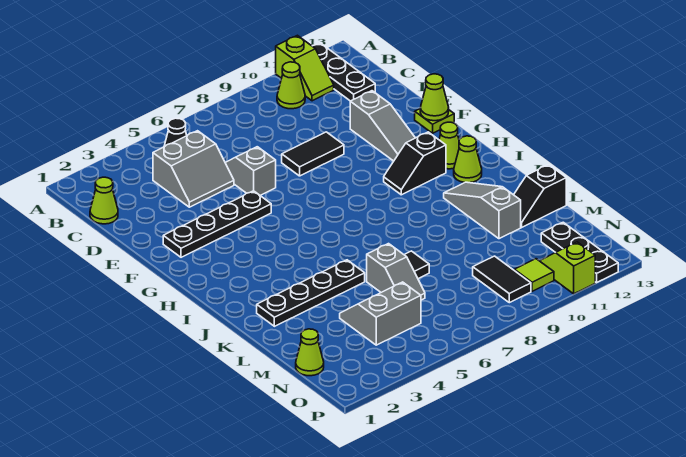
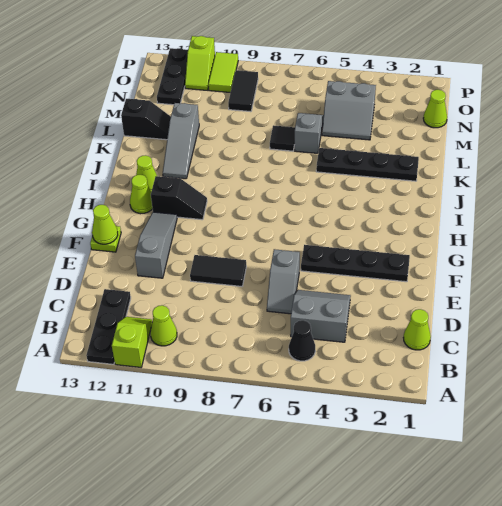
lime 1x1 tile [514,259,554,291] -> lime 1x2 tile [208,52,238,93]

